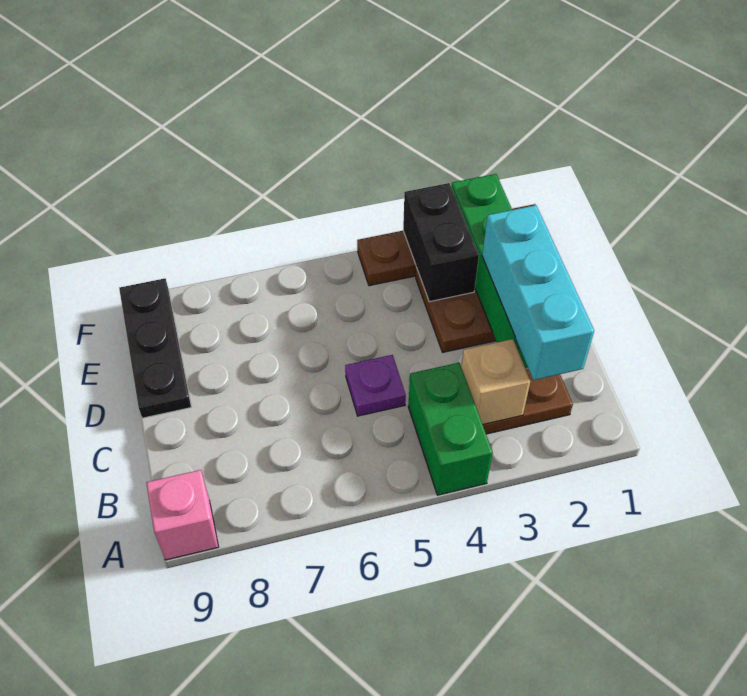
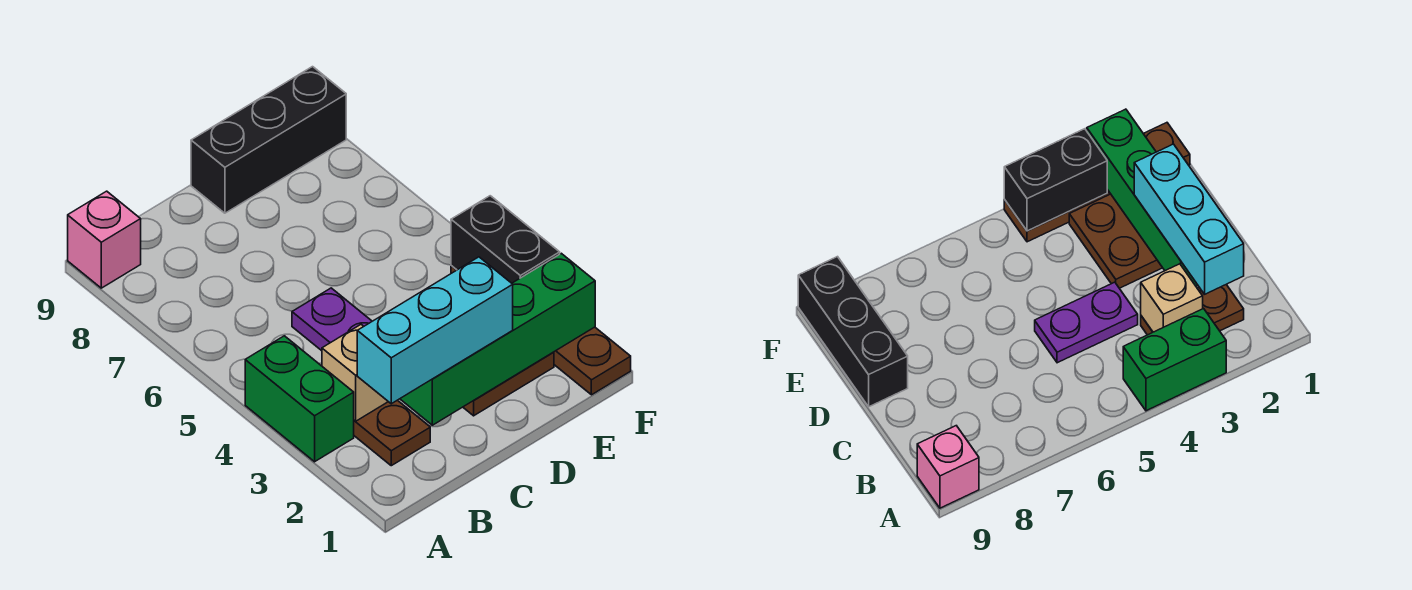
green 1x2 brick [408,363,493,495] -> green 1x2 brick turned to [245,336,354,462]
purple 1x1 plate [345,355,406,416] -> purple 1x2 plate [292,288,372,351]
black 1x3 plate [119,278,191,418] -> black 1x3 brick [191,67,346,213]
black 1x2 brick [403,183,479,302] -> black 1x2 brick turned to [451,196,560,283]

